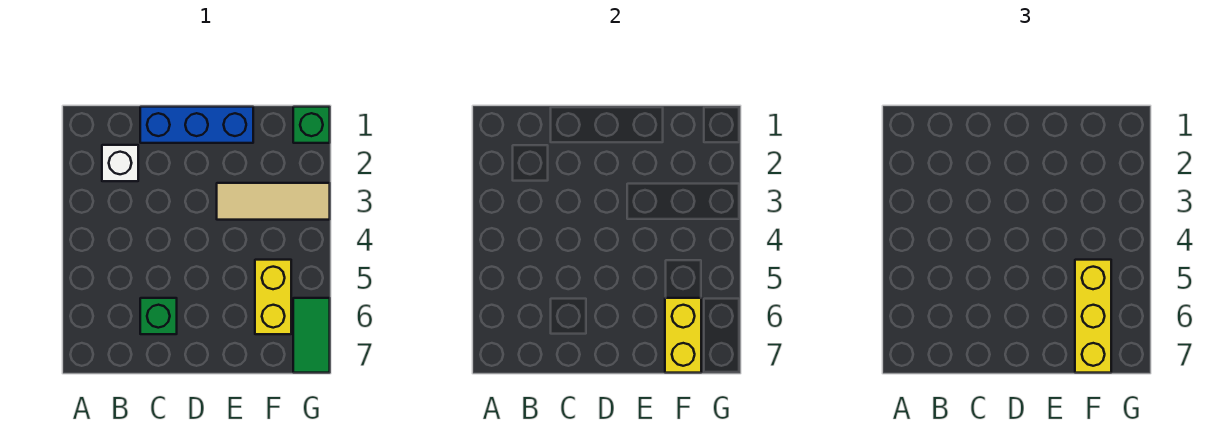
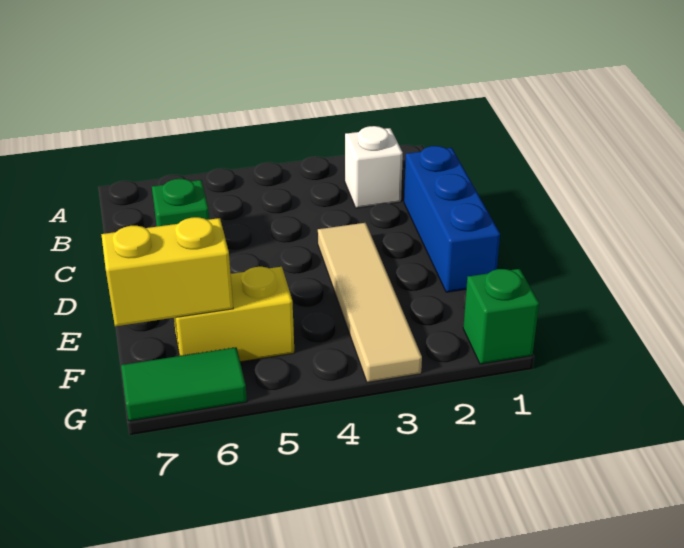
tan 1x3 tile [217,183,330,220] -> tan 1x4 tile [318,223,422,383]
yellow 1x3 brick [1075,260,1111,373] -> none

